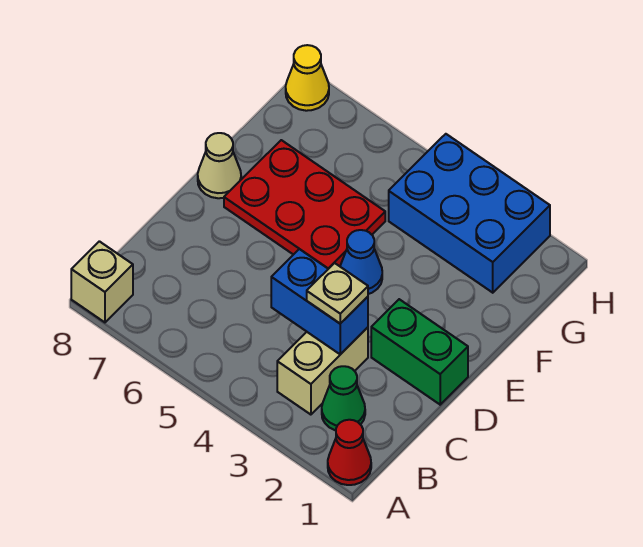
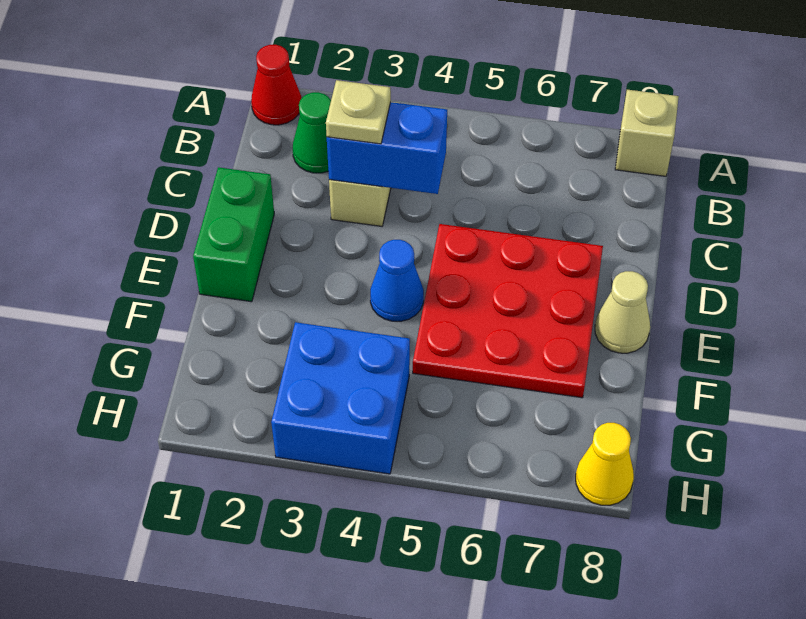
green 1x2 brick [371,299,468,405] -> green 1x2 brick turned to [193,167,274,302]
red 2x3 plate [224,140,385,269] -> red 3x3 plate [413,224,603,398]
blue 2x3 brick [389,134,550,293] -> blue 2x2 brick [271,322,410,474]

